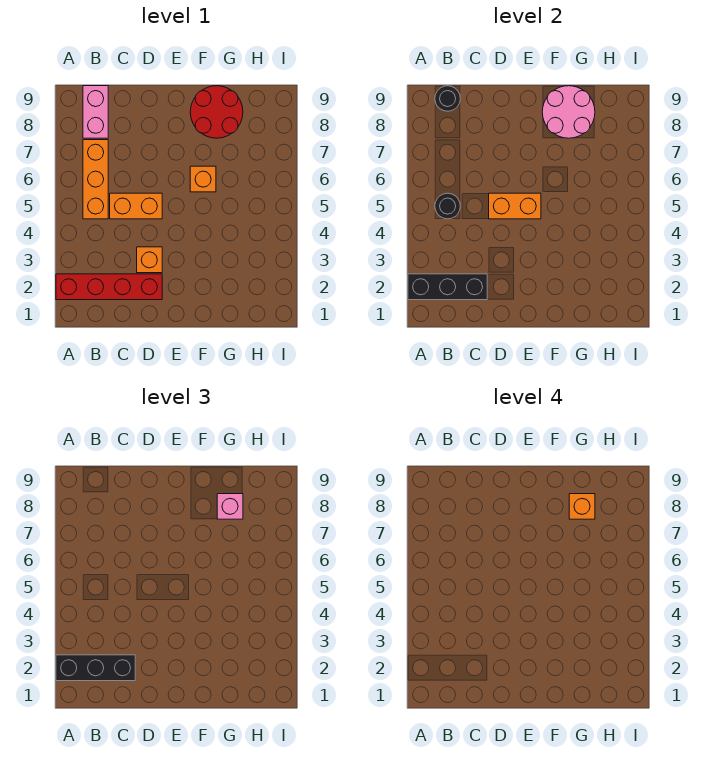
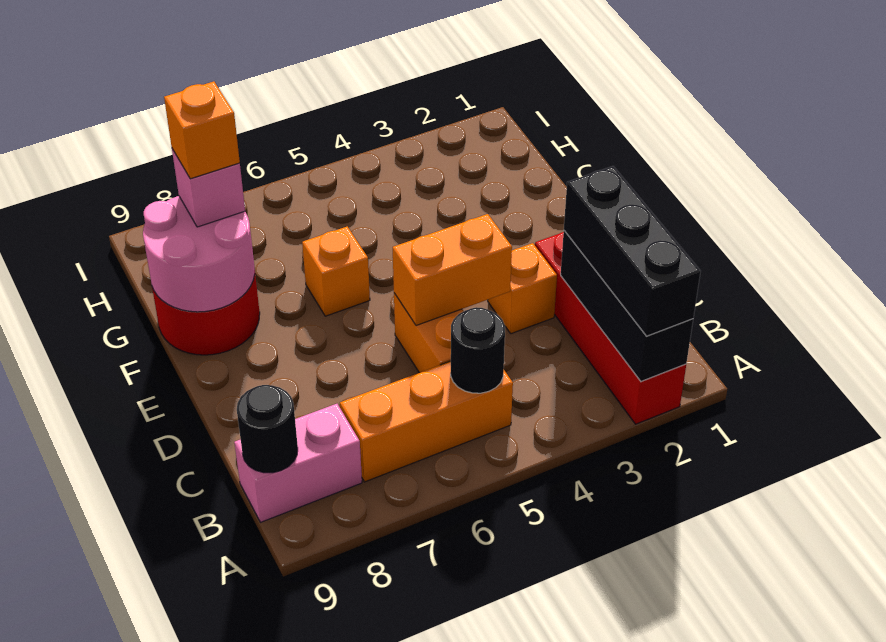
orange 1x2 brick [489,193,541,219] -> orange 1x2 brick turned to [393,214,512,326]

